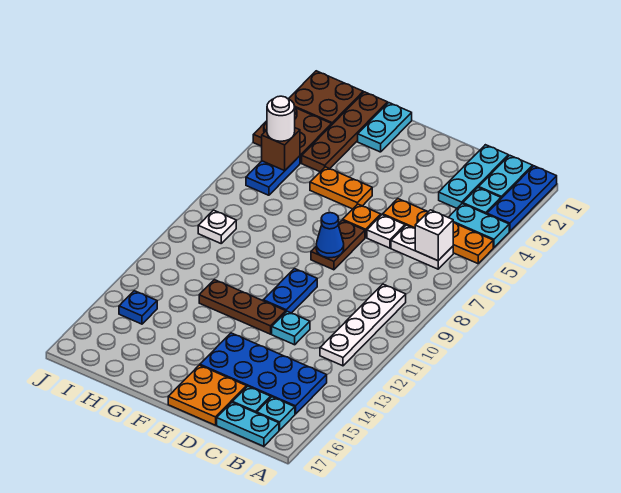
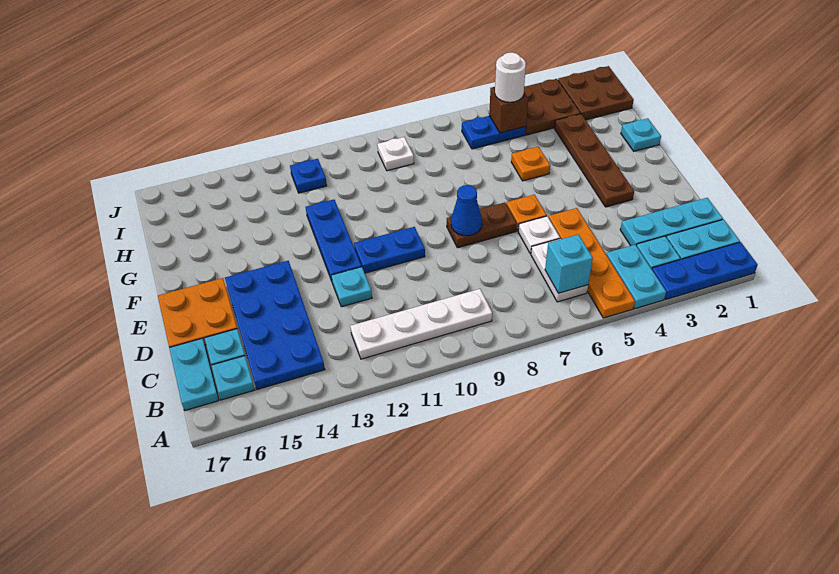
white 1x1 brick [415,210,453,261] -> cyan 1x1 brick [545,235,593,293]
brown 1x3 plate [199,280,286,334] -> blue 1x3 plate [306,200,362,281]
orange 1x2 plate [310,167,372,209] -> orange 1x1 plate [511,147,550,181]
cyan 1x2 plate [358,103,412,152] -> cyan 1x1 plate [621,118,661,151]
brown 1x4 plate [302,92,387,172] -> brown 1x4 plate turned to [555,114,634,207]
blue 1x1 plate [119,291,157,324] -> blue 1x1 plate moved to [290,159,327,193]

